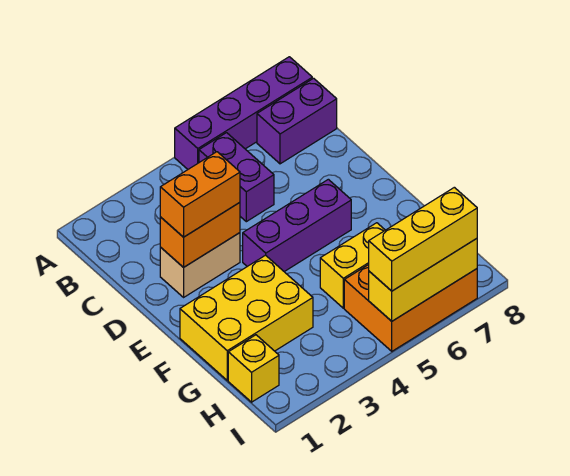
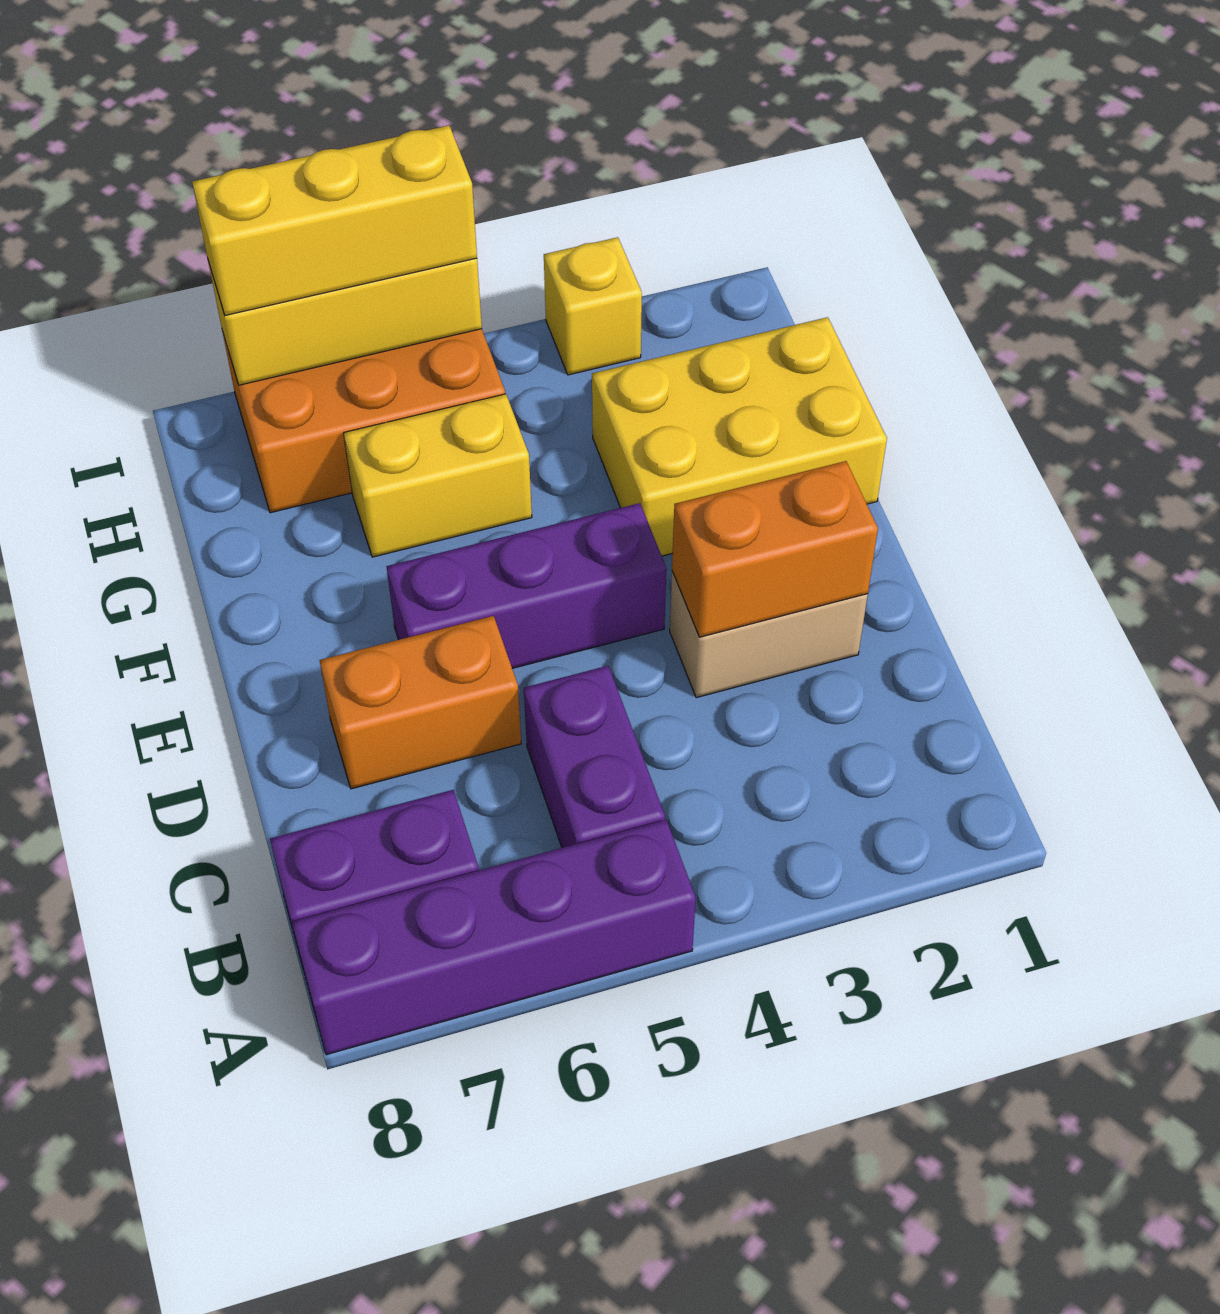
orange 1x2 brick [160,152,240,237] -> orange 1x2 brick moved to [320,616,521,789]
yellow 1x1 brick [228,335,279,402] -> yellow 1x1 brick moved to [544,237,642,375]

